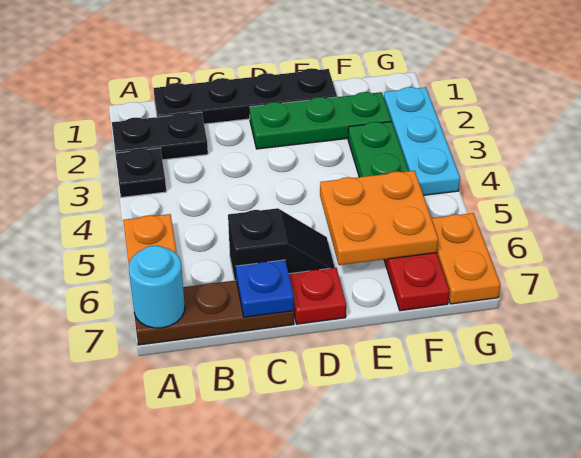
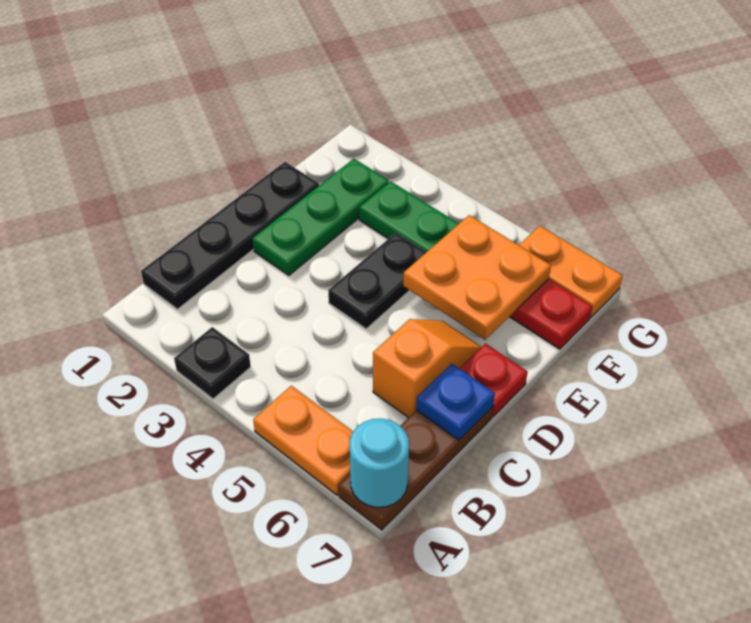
black 1x2 plate [112,112,208,160] -> black 1x2 plate moved to [328,233,426,329]
black 1x2 slope [228,208,335,281] -> orange 1x2 slope [373,319,481,418]
cyan 1x3 plate [384,87,460,195] -> none

